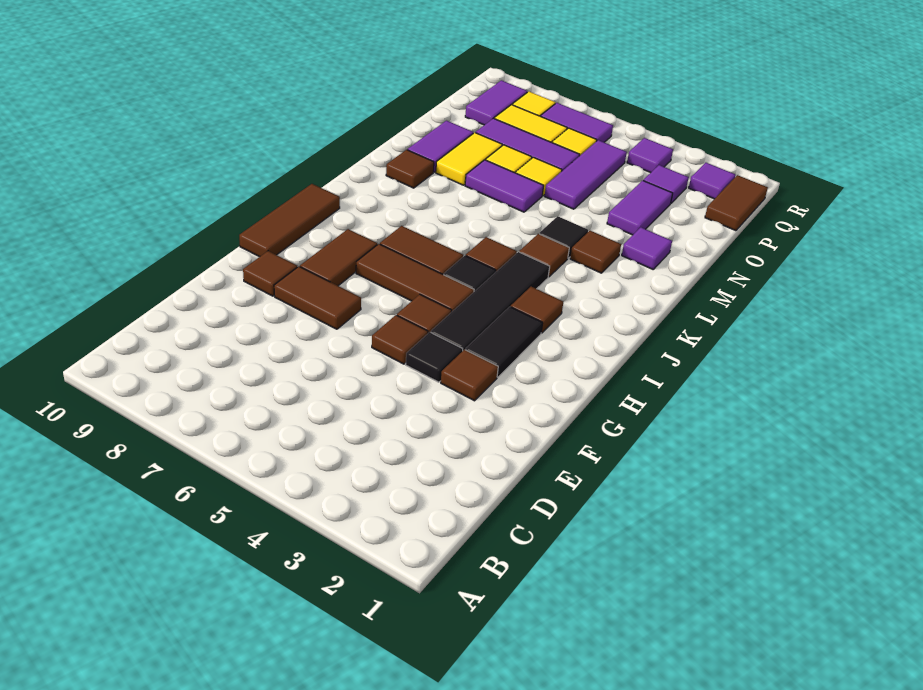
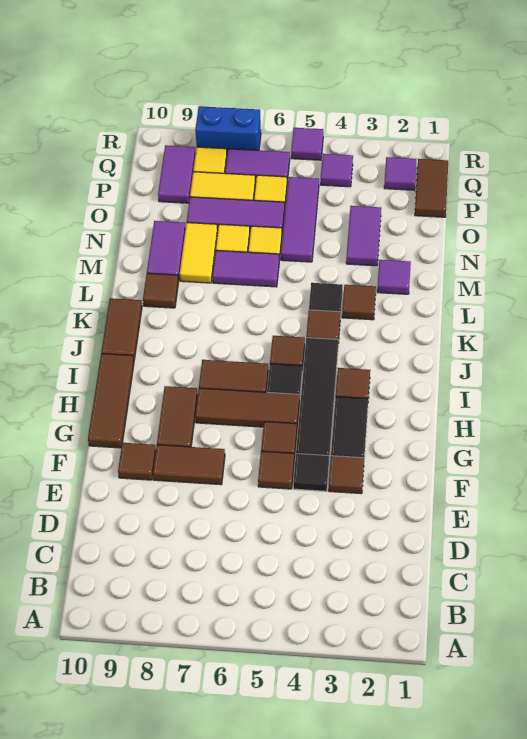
none -> brown 1x2 tile [101,298,142,360]
purple 1x1 tile [643,165,689,203] -> purple 1x1 tile moved to [291,128,323,160]
none -> blue 1x2 brick [195,106,261,152]

